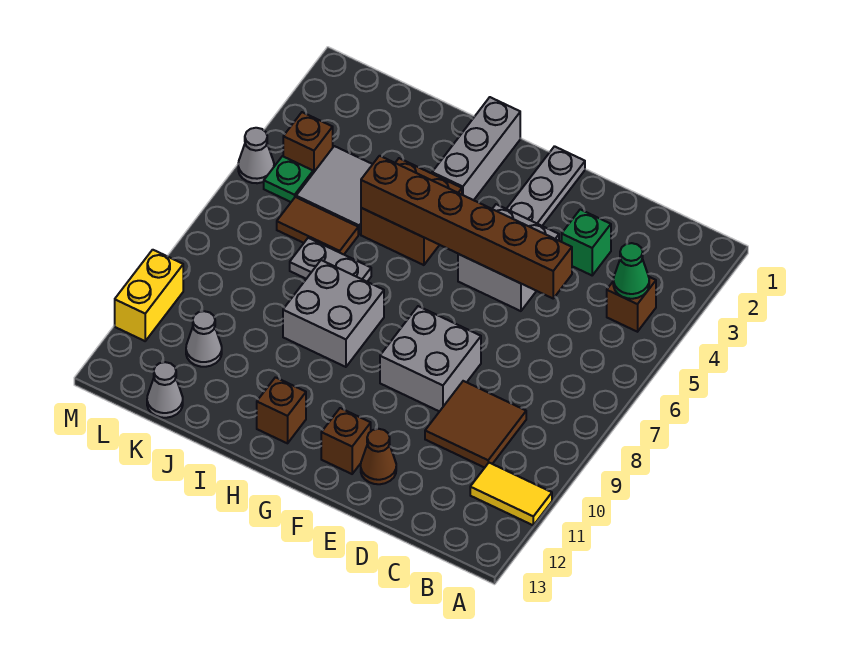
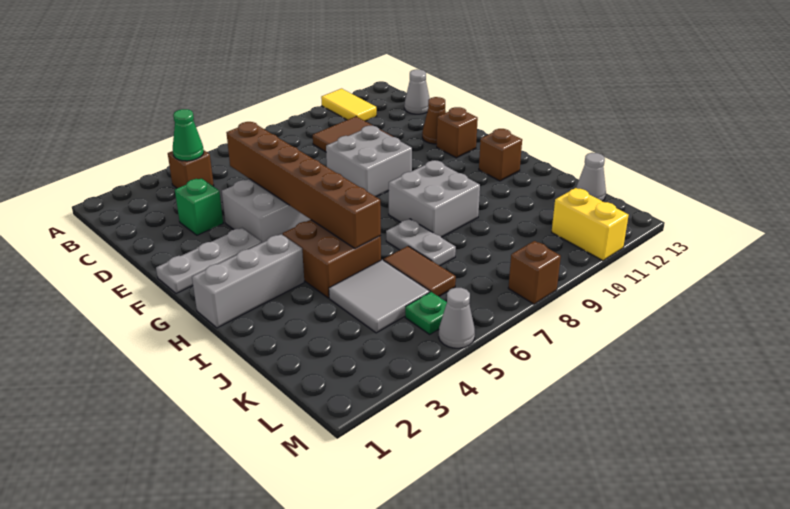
grey 1x1 cone [186,311,222,367] -> grey 1x1 cone moved to [404,69,430,114]
brown 1x1 brick [283,112,333,173] -> brown 1x1 brick moved to [508,241,561,304]
yellow 1x2 brick [115,250,183,341] -> yellow 1x2 brick turned to [552,188,629,261]

